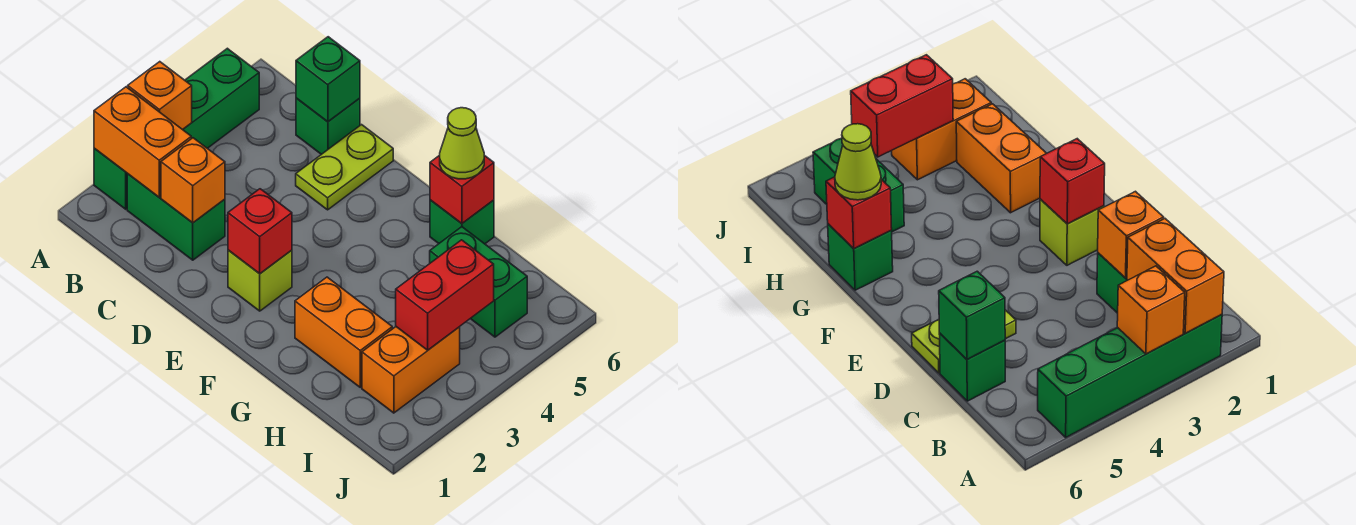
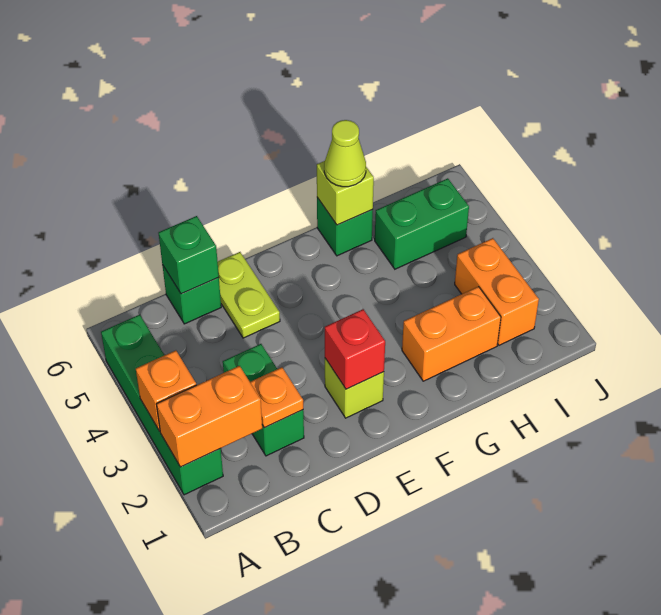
green 1x2 brick [127,174,225,260] -> green 1x2 brick turned to [223,344,304,456]
orange 1x1 brick [161,138,225,223] -> orange 1x1 plate [250,367,303,428]
red 1x1 brick [430,155,494,223] -> lime 1x1 brick [317,161,374,225]
red 1x2 brick [396,240,494,350] -> none

